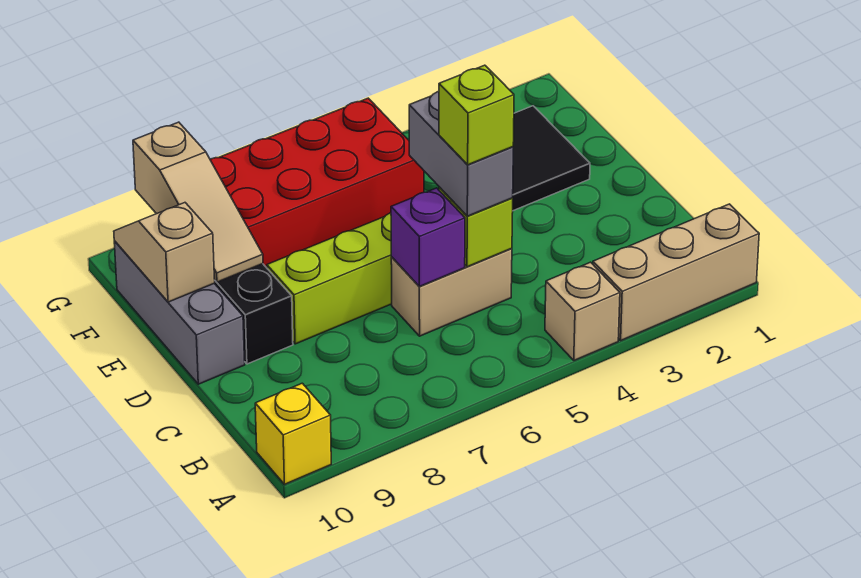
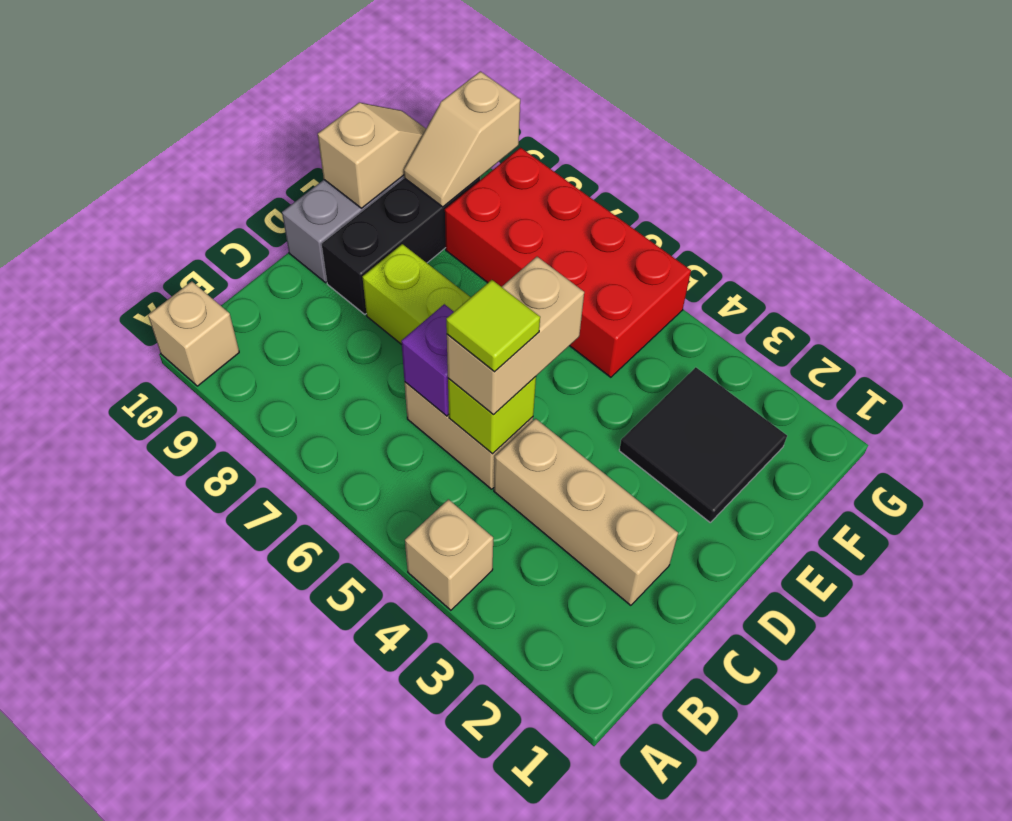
tan 1x3 brick [593,204,759,340] -> tan 1x3 brick moved to [494,419,678,605]
yellow 1x1 brick [255,383,331,484] -> tan 1x1 brick [148,281,239,386]
grey 1x2 brick [409,92,513,216] -> tan 1x2 brick [447,257,584,415]
lime 1x1 brick [439,65,514,165] -> lime 1x1 tile [446,280,540,372]
tan 1x3 slope [133,122,263,282] -> tan 1x2 slope [404,71,520,207]

